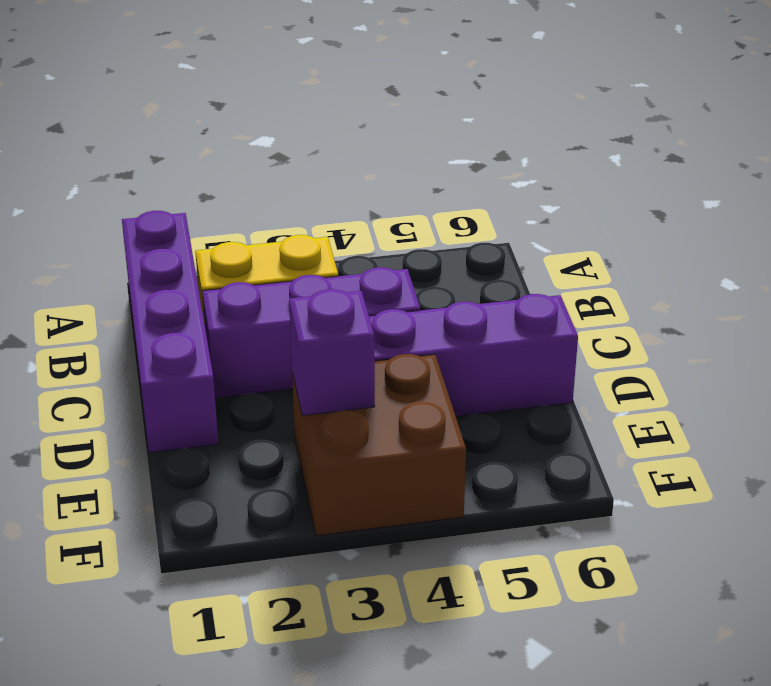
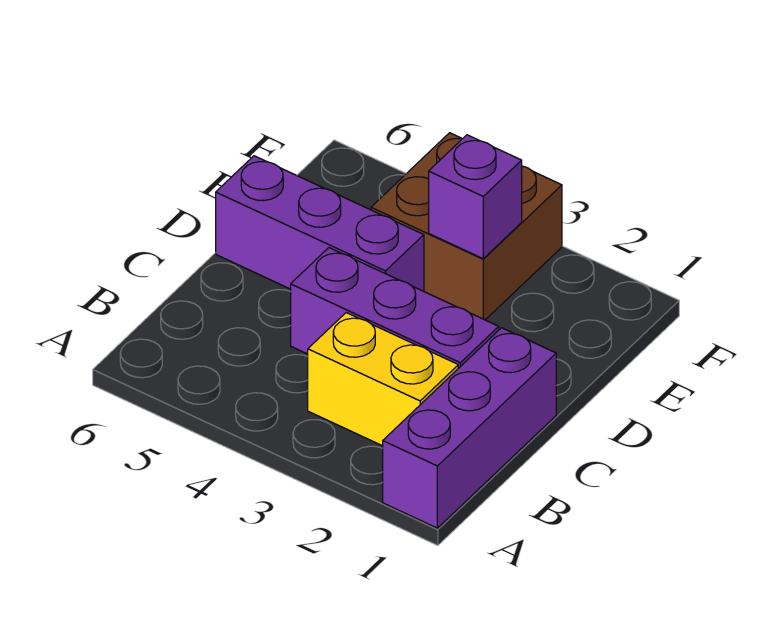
purple 1x4 brick [122,211,218,453] -> purple 1x3 brick [383,328,556,528]

